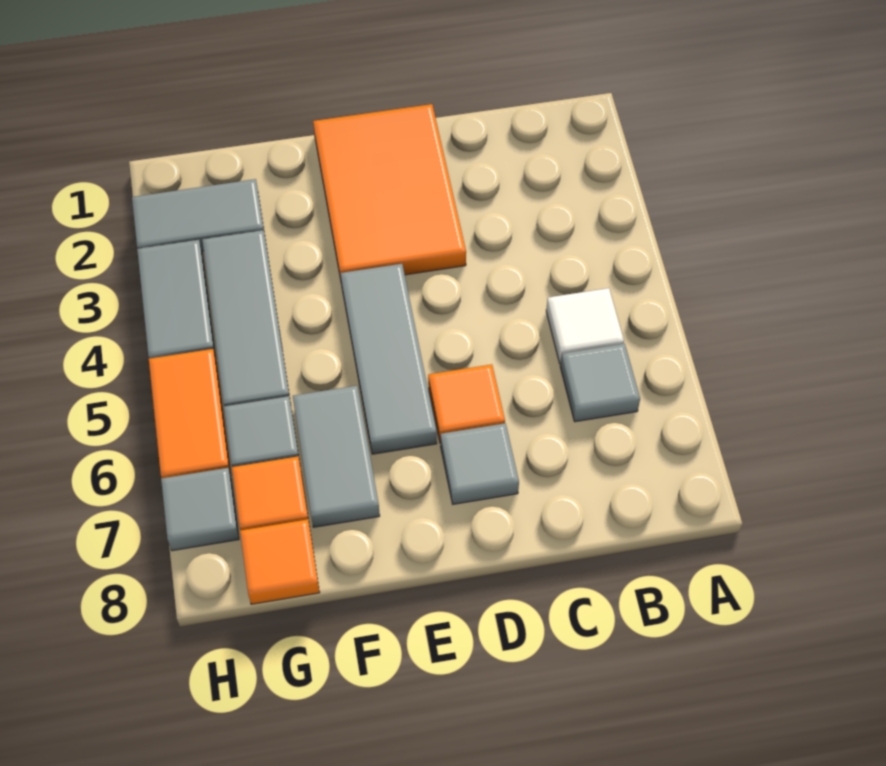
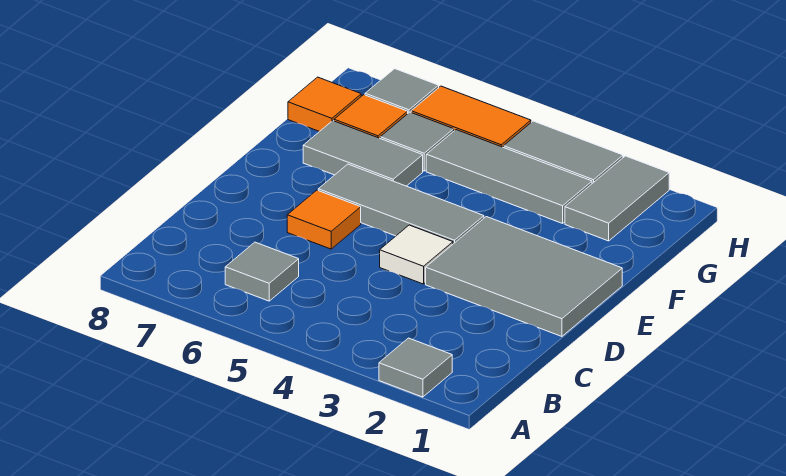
white 1x1 tile [546,288,624,364] -> white 1x1 tile moved to [380,225,453,284]
orange 2x3 tile [313,104,466,284] -> grey 2x3 tile [426,217,622,336]
grey 1x1 tile [441,423,519,504] -> grey 1x1 tile moved to [379,338,452,397]

